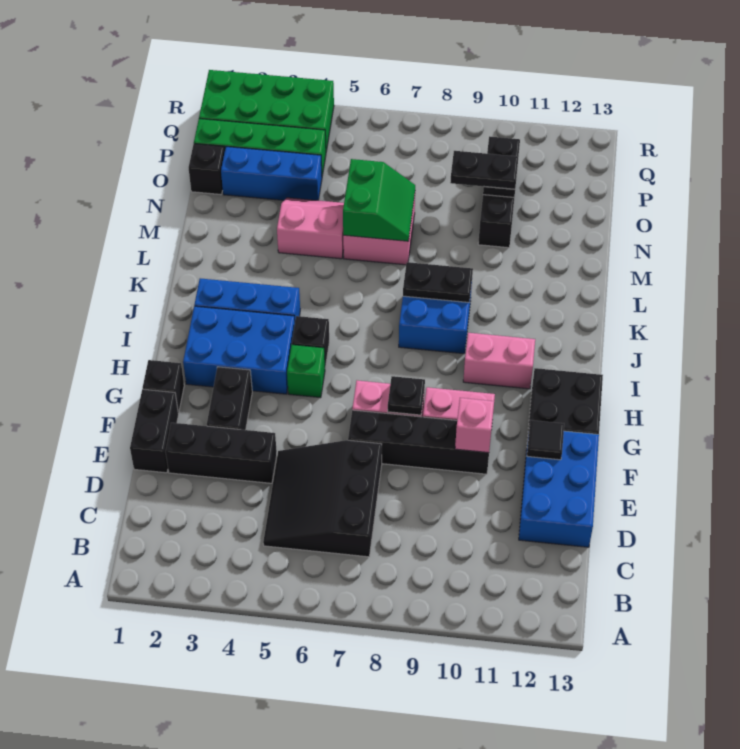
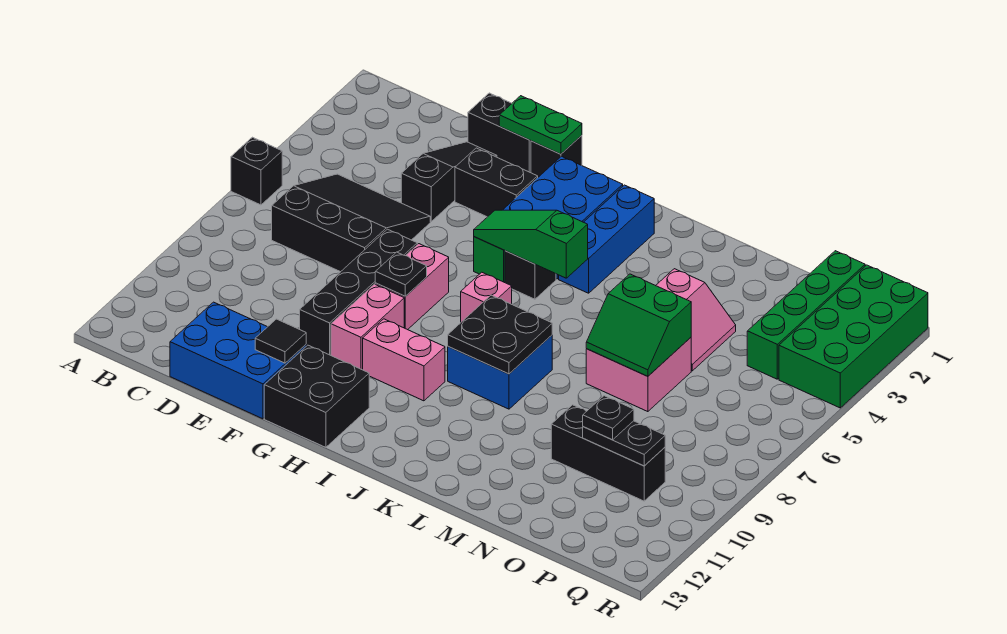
black 1x3 brick [165,423,277,483] -> black 1x3 slope [401,142,497,221]
none -> green 1x2 plate [499,96,582,154]
pink 1x1 brick [455,398,494,453] -> pink 1x1 brick moved to [461,272,512,322]
none -> green 1x3 slope [474,210,588,278]
pink 1x2 brick [463,333,535,389] -> pink 1x2 brick turned to [363,319,445,401]
black 1x2 plate [403,262,473,302] -> black 2x2 plate [448,295,552,374]
black 1x1 brick [189,144,225,195] -> black 1x1 brick moved to [231,137,282,205]
blue 1x3 brick [221,147,322,200] -> none
black 1x2 plate [450,151,518,189] -> black 1x1 plate [583,396,634,440]

